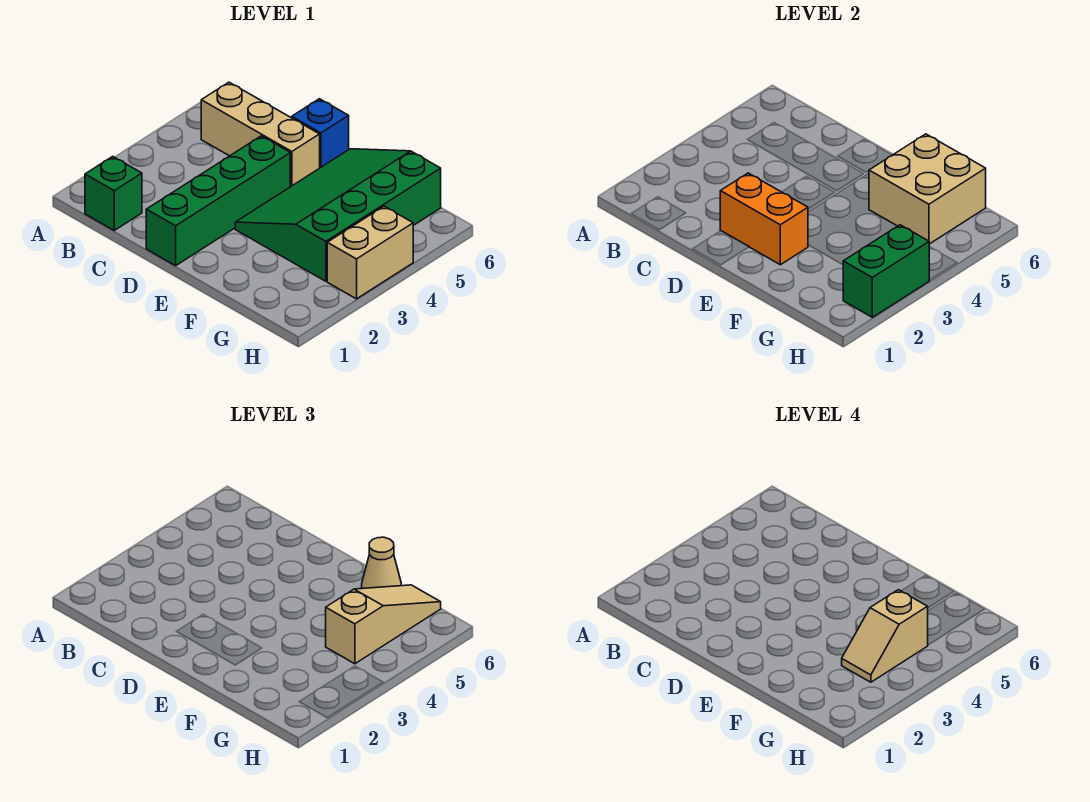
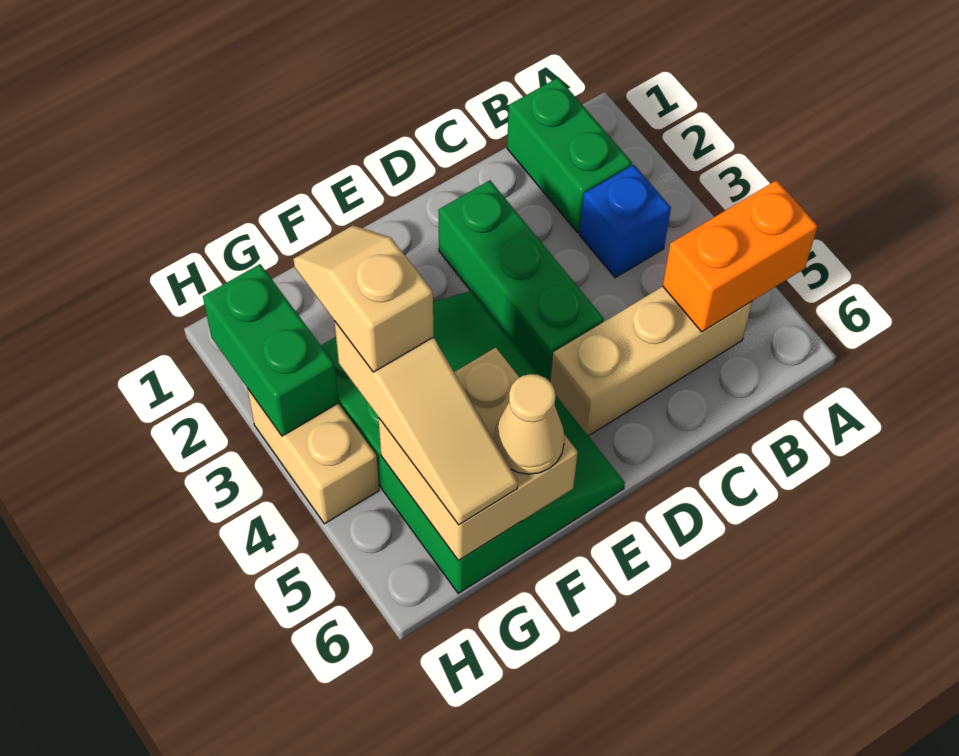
green 1x1 brick [85,156,142,230] -> green 1x2 brick [507,78,632,233]
green 1x4 brick [146,136,290,266] -> green 1x3 brick [438,180,604,382]
orange 1x2 brick [720,173,808,265] -> orange 1x2 brick moved to [663,180,818,332]
blue 1x1 brick [292,99,349,168] -> blue 1x1 brick moved to [579,165,671,278]

